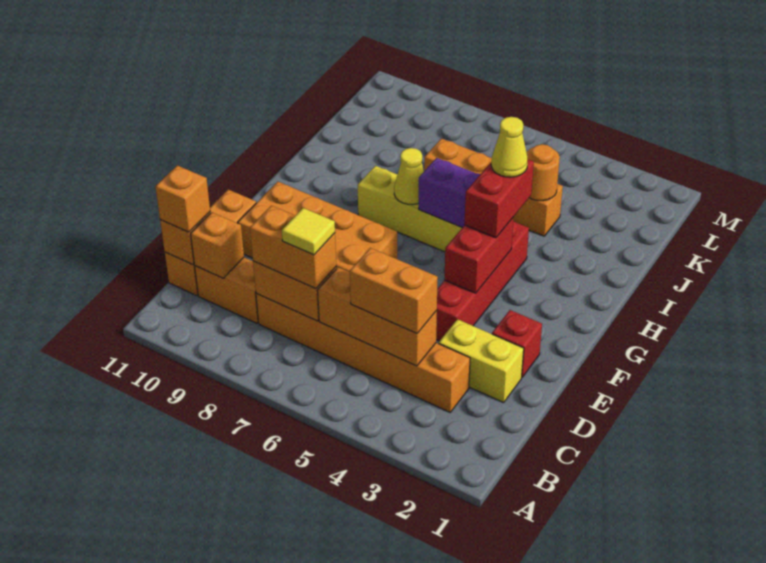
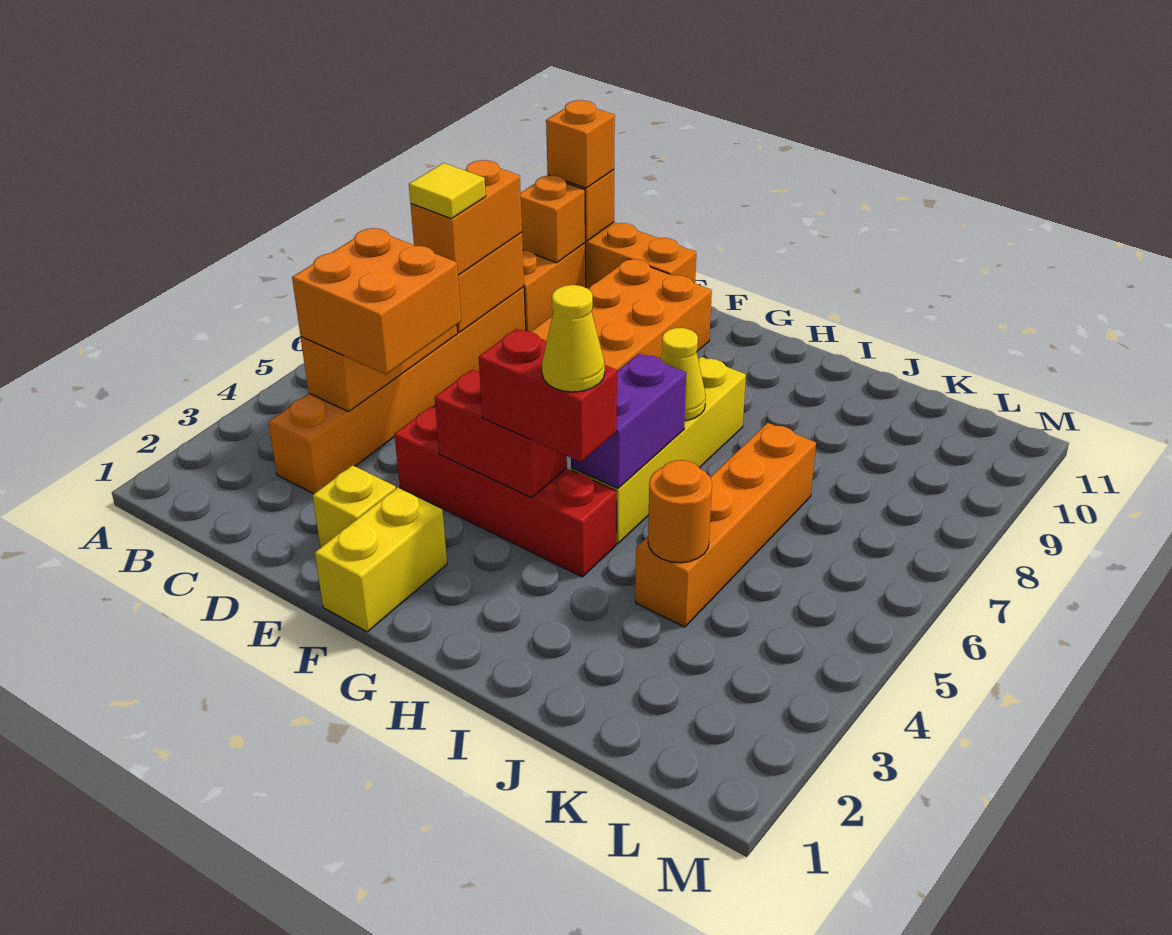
orange 1x2 brick [350,248,438,333] -> orange 2x2 brick [292,228,461,374]
yellow 1x2 brick [438,319,524,403] -> yellow 1x2 brick moved to [315,488,447,632]
red 1x1 brick [492,310,542,377] -> yellow 1x1 brick [313,465,396,548]

